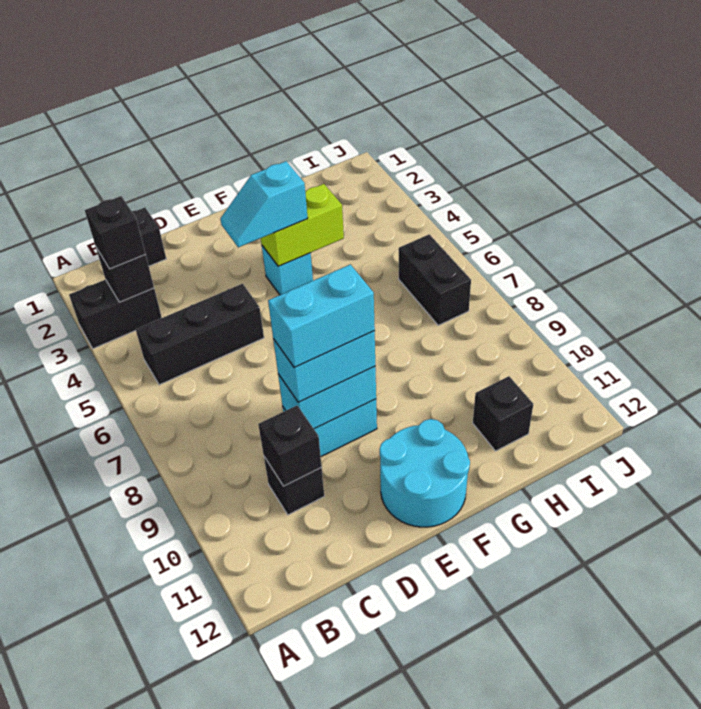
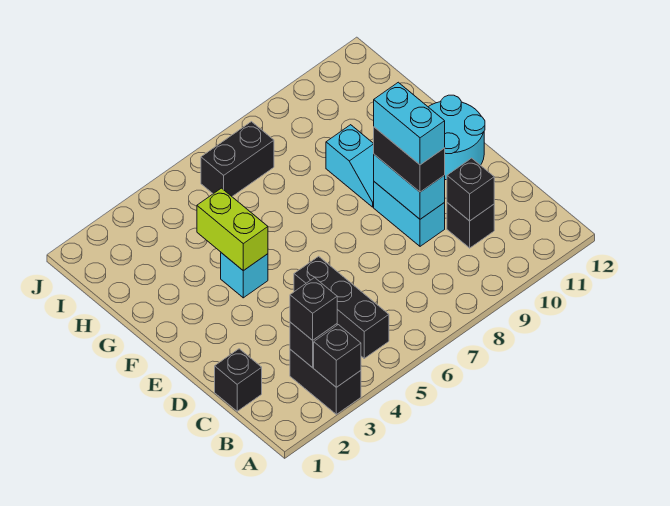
cyan 1x2 brick [273,331,375,402] -> black 1x2 brick [374,127,445,192]
cyan 1x2 slope [220,161,308,247] -> cyan 1x2 slope moved to [326,125,374,207]
black 1x1 brick [473,376,533,451] -> black 1x1 brick moved to [314,325,361,387]

